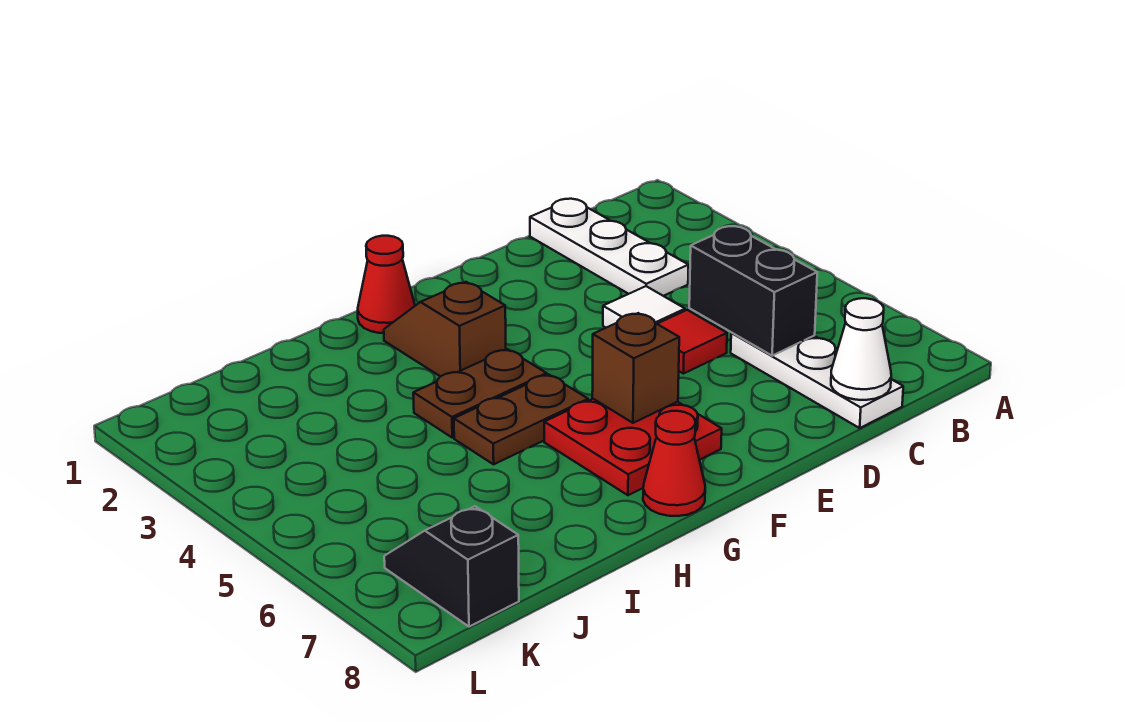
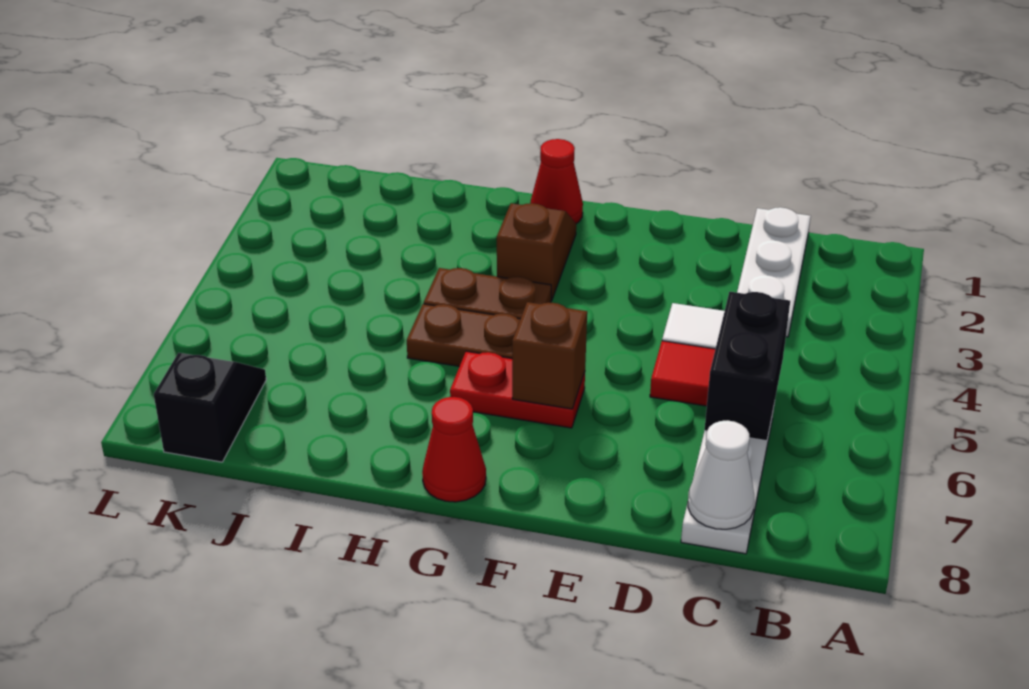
red 2x2 plate [544,399,722,495] -> red 1x2 plate [450,351,585,428]

